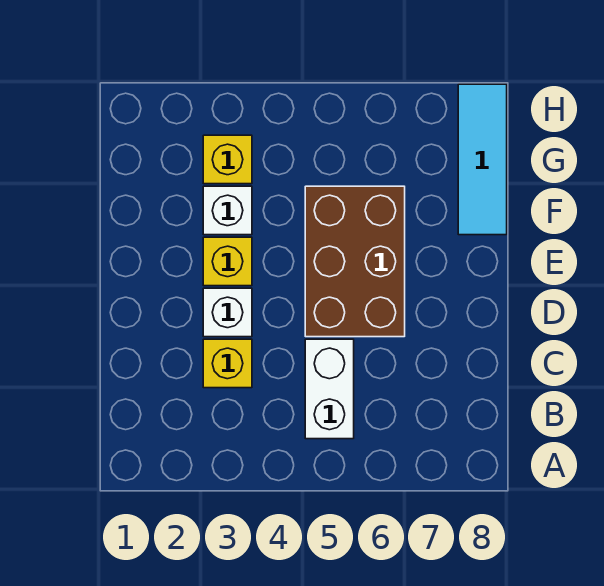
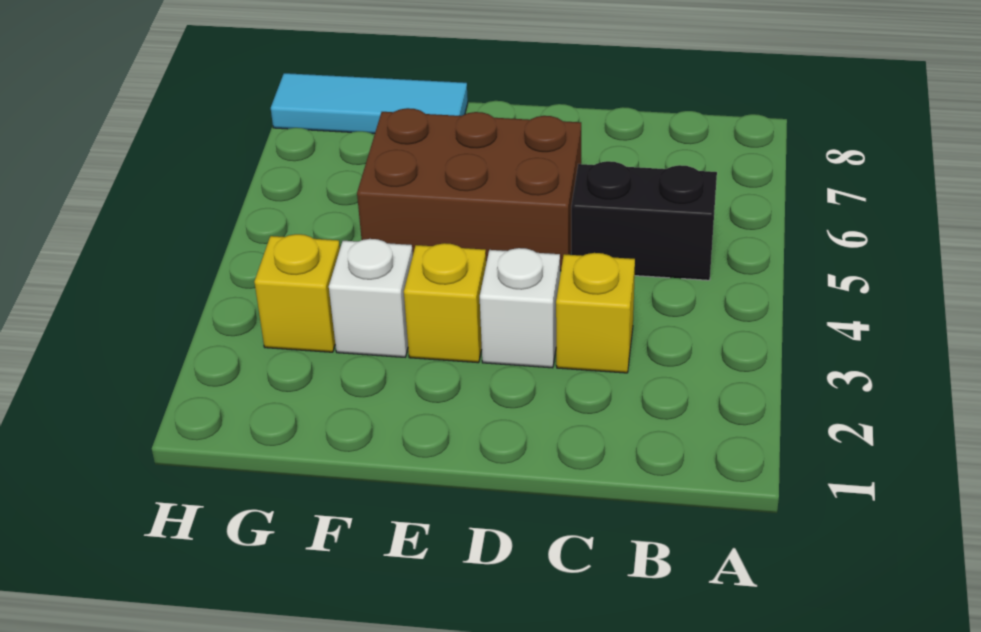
white 1x2 brick [305,339,354,439] -> black 1x2 brick [571,161,717,280]

